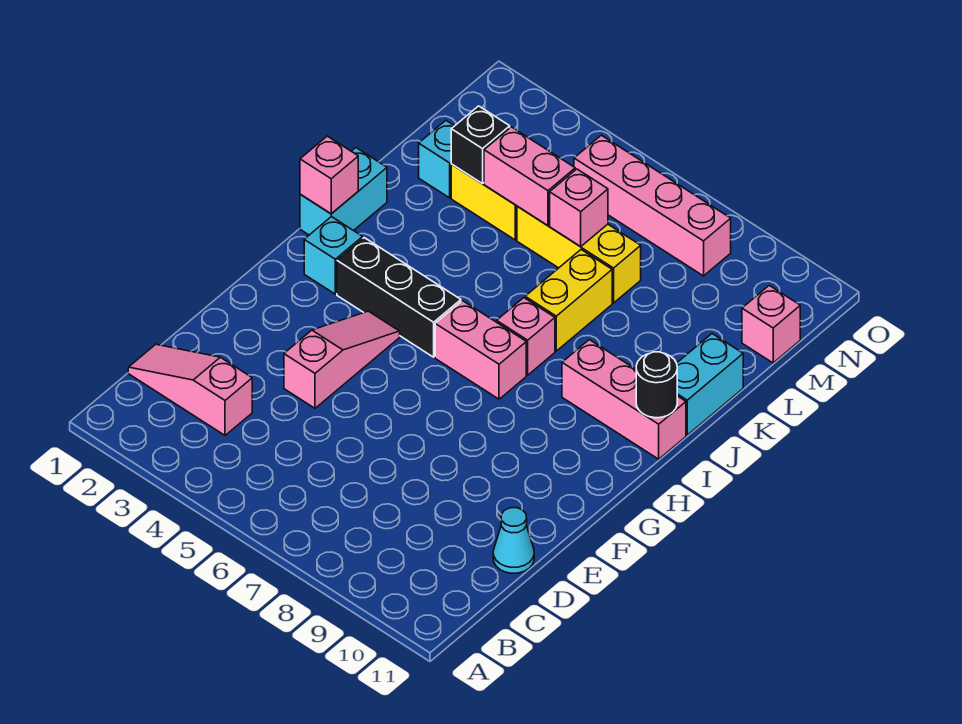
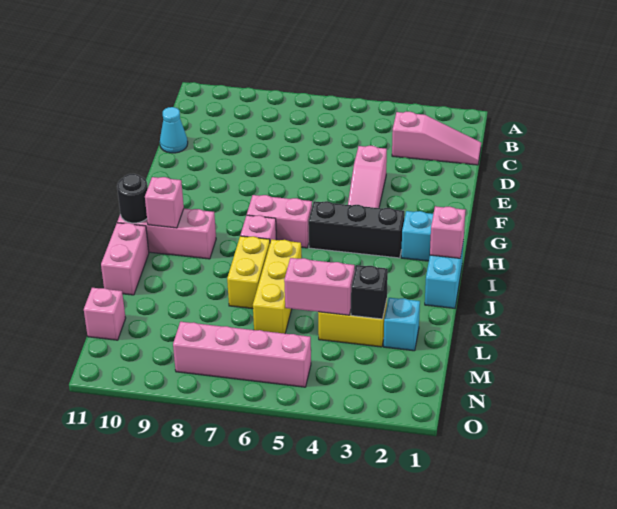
cyan 1x2 brick [677,334,743,435] -> pink 1x2 brick [101,223,149,295]
yellow 1x3 brick [517,206,641,303] -> yellow 1x3 brick turned to [253,239,301,334]
pink 1x1 brick [550,169,608,247] -> pink 1x1 brick moved to [145,177,184,228]

